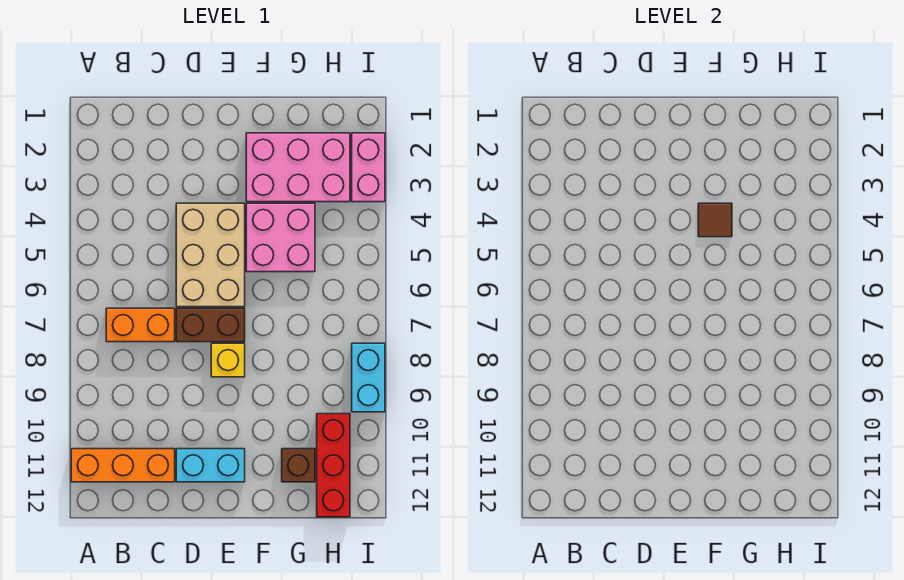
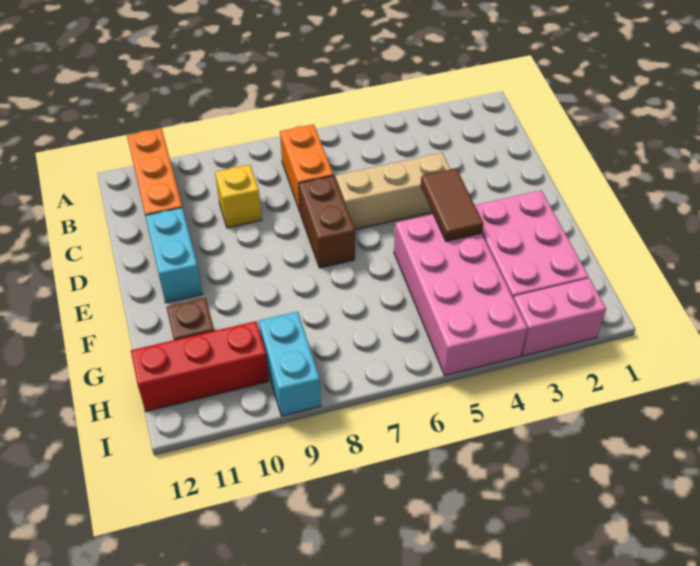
tan 2x3 brick [176,203,245,307] -> tan 1x3 brick [336,153,450,229]
yellow 1x1 brick [211,343,245,377] -> yellow 1x1 brick moved to [215,165,262,228]
pink 2x2 brick [246,203,315,272] -> pink 2x4 brick [394,214,527,375]
brown 1x1 tile [698,203,732,237] -> brown 1x2 tile [421,168,483,241]
cyan 1x2 brick [352,343,385,412] -> cyan 1x2 brick turned to [259,312,321,416]

